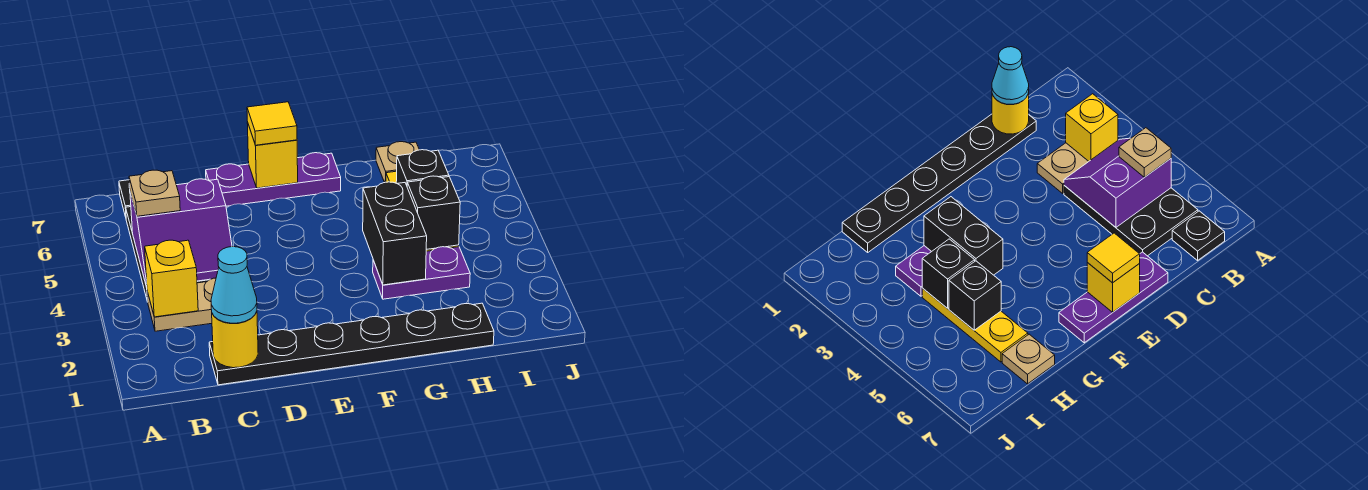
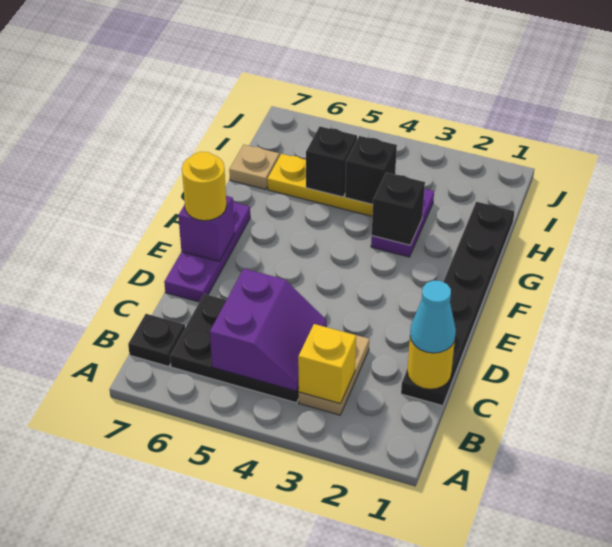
tan 1x1 plate [129,170,180,216] -> none
yellow 1x1 brick [247,122,298,188] -> purple 1x1 brick [178,196,235,261]
yellow 1x1 tile [247,102,297,145] -> yellow 1x1 round brick [182,152,226,221]
black 1x2 brick [363,182,427,285] -> black 1x1 brick [372,173,425,245]

